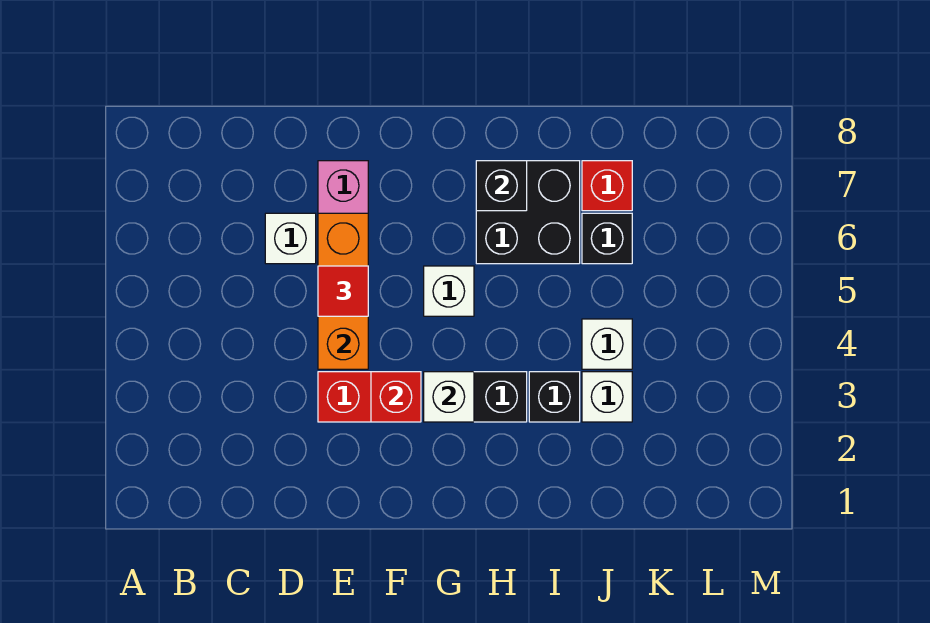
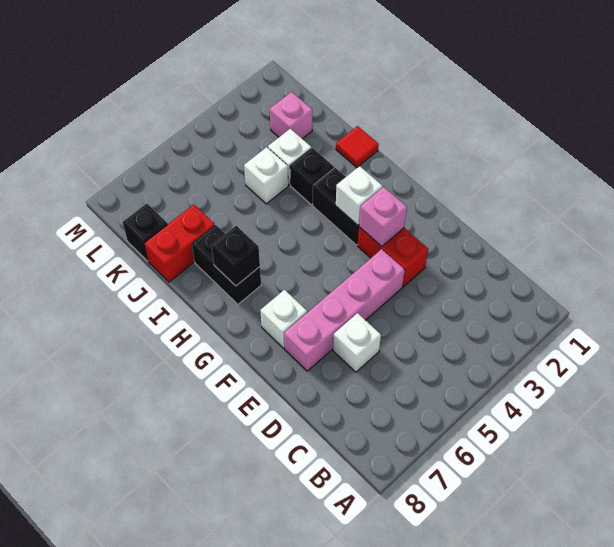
orange 1x3 brick [318,213,368,369] -> none
red 1x1 tile [318,266,368,316] -> red 1x1 tile moved to [336,126,379,168]
red 1x1 brick [371,372,421,422] -> pink 1x1 brick [359,187,407,246]
white 1x1 brick [424,266,474,316] -> white 1x1 brick moved to [260,290,307,348]
black 2x2 brick [476,161,580,264] -> black 1x2 brick [192,225,261,304]
black 1x1 brick [582,213,632,264] -> black 1x1 brick moved to [123,203,168,261]
red 1x1 brick [582,161,632,211] -> red 1x2 brick [144,204,215,282]
none -> pink 1x1 brick [270,92,312,139]

